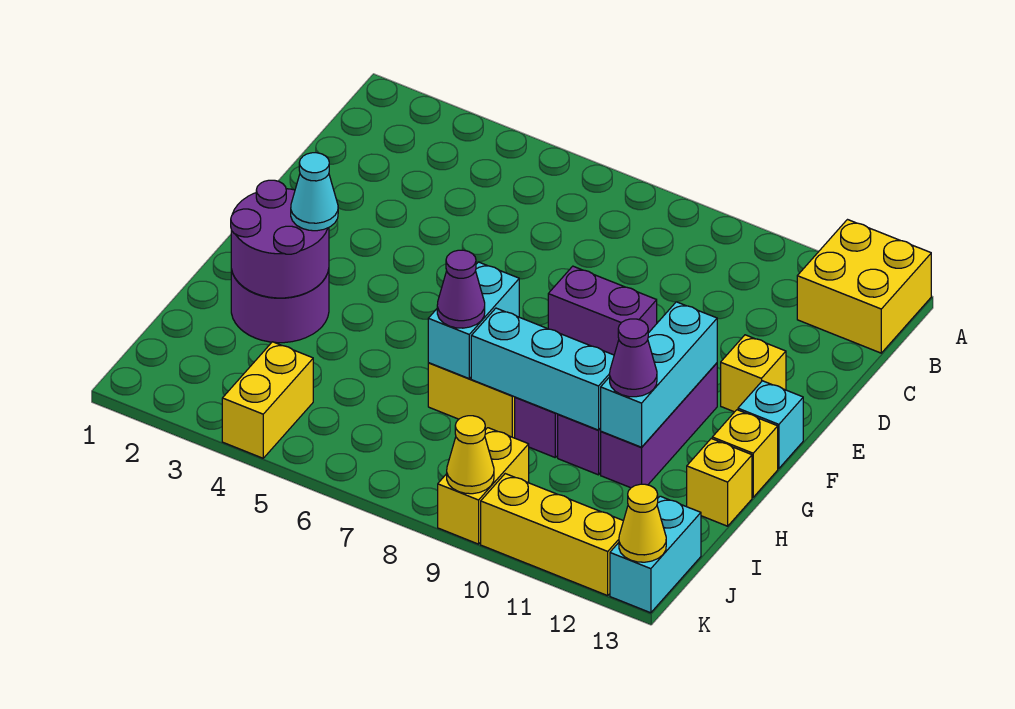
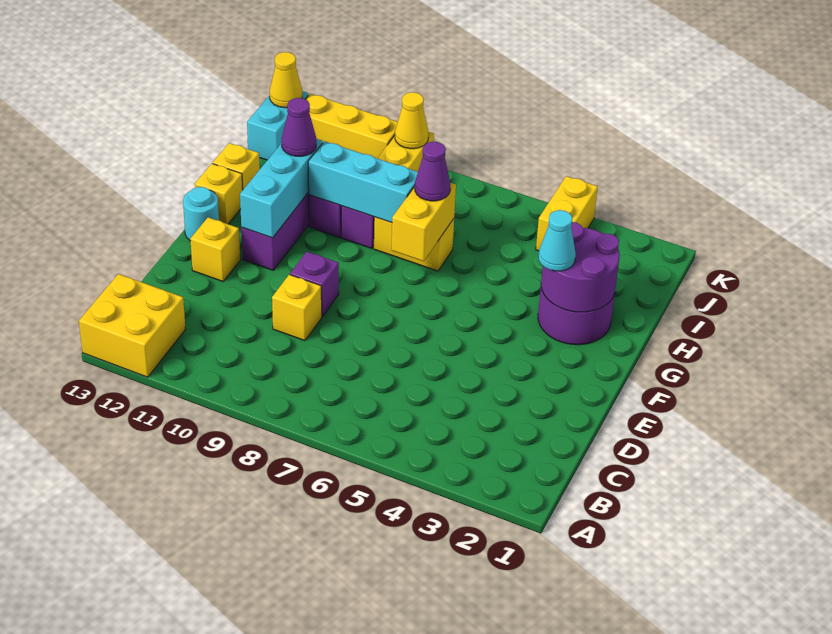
none -> yellow 1x1 brick [272,275,322,341]
purple 1x2 brick [548,266,657,355] -> purple 1x1 brick [290,252,339,317]
cyan 1x1 brick [738,381,803,469] -> cyan 1x1 round brick [183,187,219,241]
cyan 1x2 brick [428,262,519,378] -> yellow 1x2 brick [391,183,456,261]

